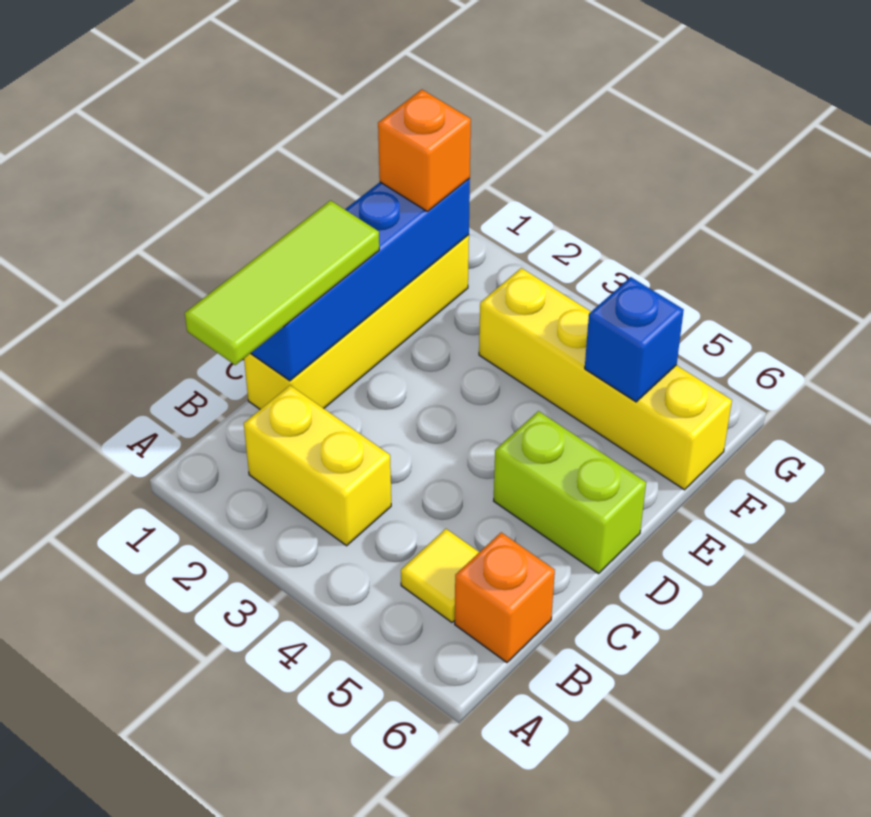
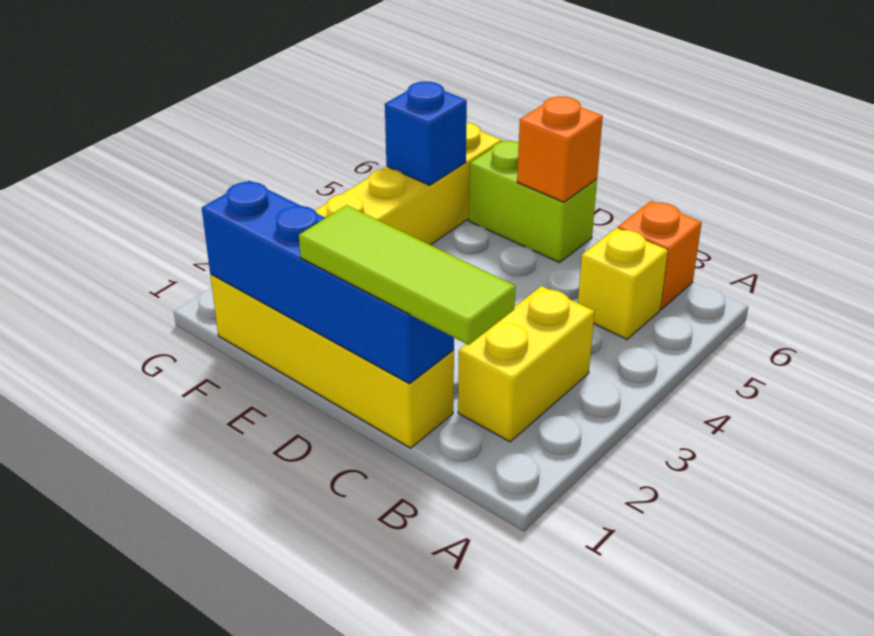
yellow 1x1 tile [401,529,479,622] -> yellow 1x1 brick [578,228,668,339]
lime 1x2 brick [494,411,646,574] -> lime 1x2 brick turned to [469,141,597,262]
orange 1x1 brick [378,90,471,211] -> orange 1x1 brick moved to [517,97,603,202]

